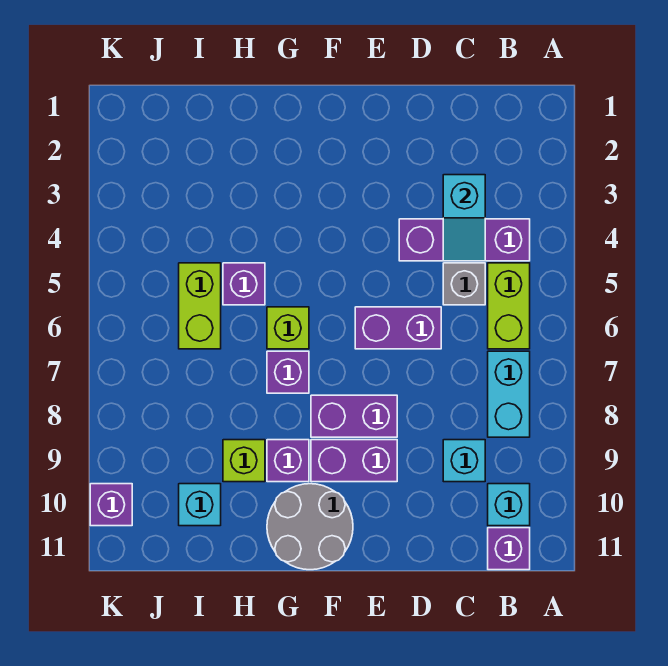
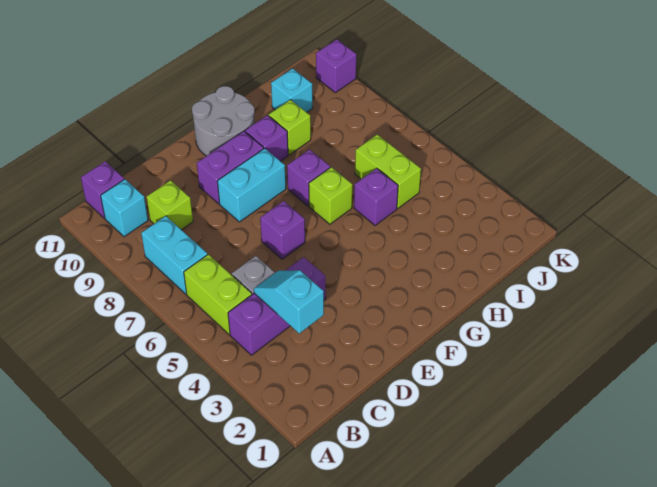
cyan 1x1 brick [443,440,485,482] -> lime 1x1 brick [147,180,193,230]
purple 1x2 brick [355,307,441,349] -> purple 1x1 brick [260,201,305,259]
purple 1x2 brick [311,395,397,437] -> cyan 1x2 brick [217,148,286,222]

